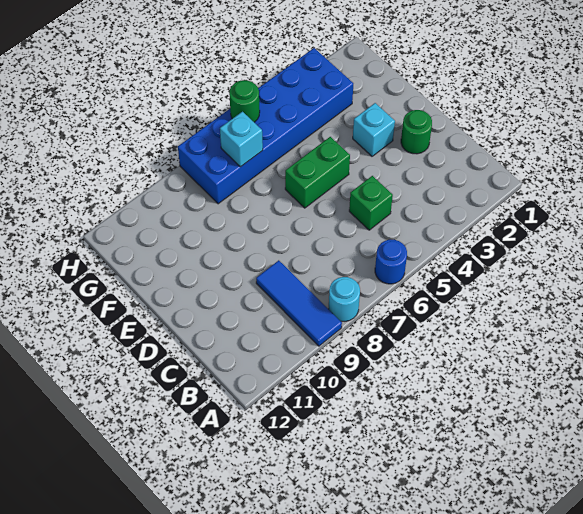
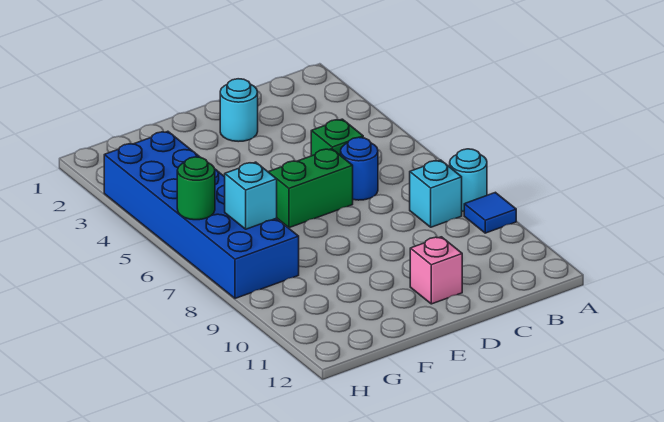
blue 1x1 round brick [375,240,407,284] -> blue 1x1 round brick moved to [341,137,378,200]
blue 1x3 tile [256,260,342,346] -> blue 1x1 tile [464,192,516,233]
green 1x1 round brick [401,110,432,154] -> cyan 1x1 round brick [220,79,258,142]
none -> pink 1x1 brick [410,237,462,304]
cyan 1x1 brick [353,103,395,156] -> cyan 1x1 brick moved to [410,160,462,227]
green 1x2 brick [285,137,350,208] -> green 1x2 brick turned to [269,149,353,228]

